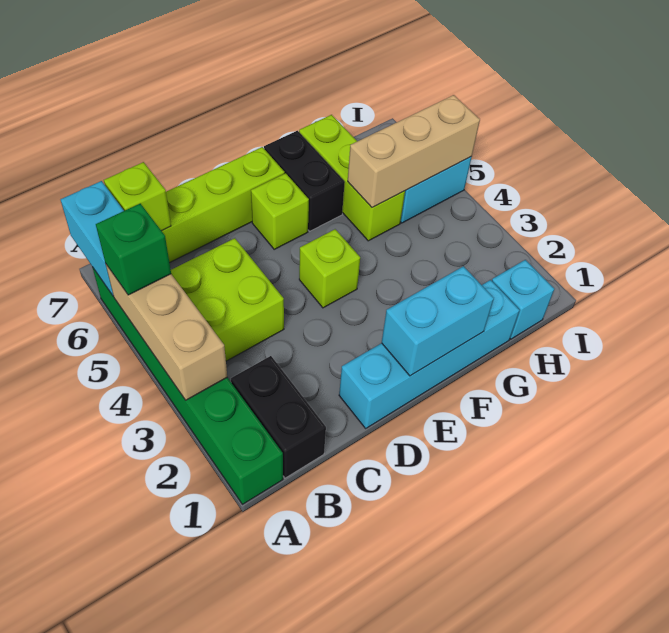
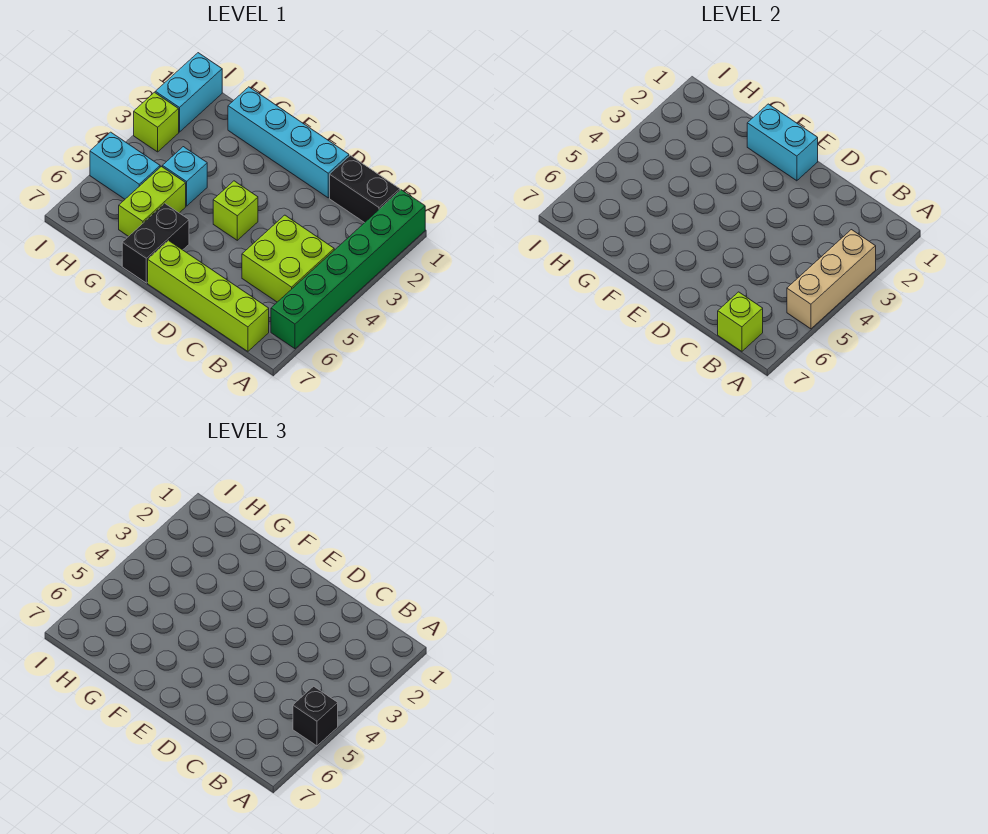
green 1x1 brick [96,204,171,295] -> black 1x1 brick [293,686,338,746]
cyan 1x2 brick [60,181,124,296] -> cyan 1x2 brick moved to [155,53,222,132]
black 1x2 brick [231,356,326,478] -> black 1x2 brick turned to [330,155,400,223]
lime 1x1 brick [251,173,309,249] -> lime 1x1 brick moved to [134,92,179,152]
lime 1x3 brick [299,115,405,241] -> lime 1x2 brick [119,167,186,236]
tan 1x3 brick [348,95,480,208] -> none
cyan 1x1 brick [492,260,554,339] -> cyan 1x1 brick moved to [162,147,207,206]

